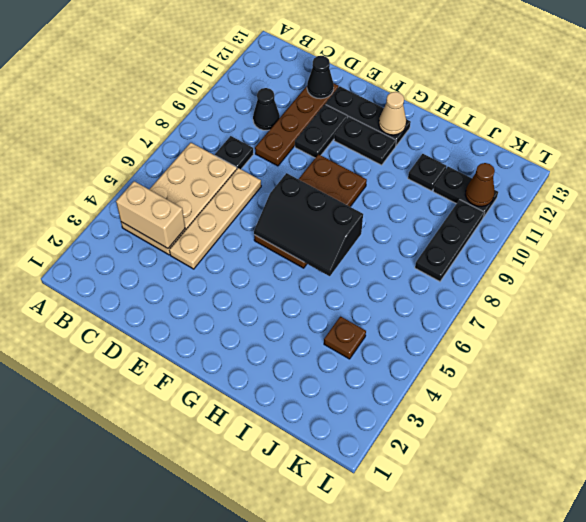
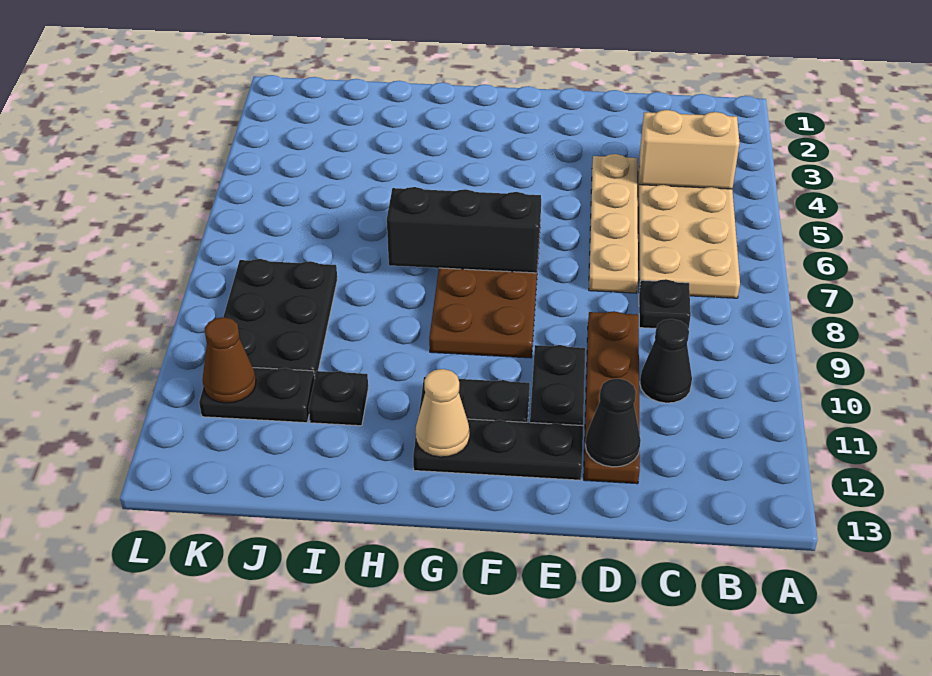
brown 1x1 plate [324,316,366,359] -> none
black 1x3 plate [415,200,484,282] -> black 2x3 plate [223,259,337,378]

